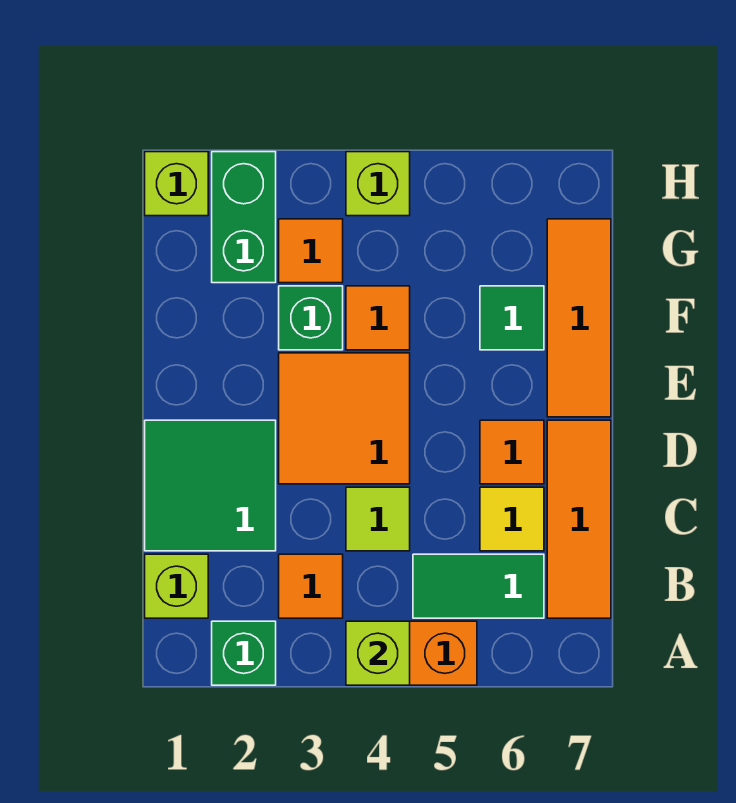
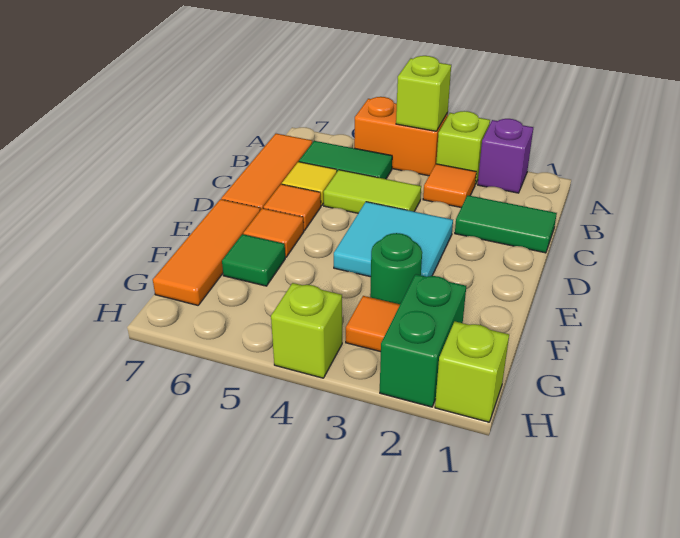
green 1x1 brick [212,621,276,685] -> purple 1x1 brick [478,119,533,193]
lime 1x1 brick [145,554,208,618] -> lime 1x1 brick moved to [436,111,490,184]
green 2x2 tile [145,420,276,551] -> green 1x2 tile [455,195,557,253]
lime 1x1 tile [346,487,410,551] -> lime 1x2 tile [323,170,421,213]
orange 2x2 tile [279,353,410,484] -> cyan 2x2 tile [334,202,453,277]
green 1x1 brick [279,286,343,350] -> green 1x1 round brick [370,233,422,304]
orange 1x1 tile [346,286,410,350] -> orange 1x1 tile moved to [243,208,304,257]

